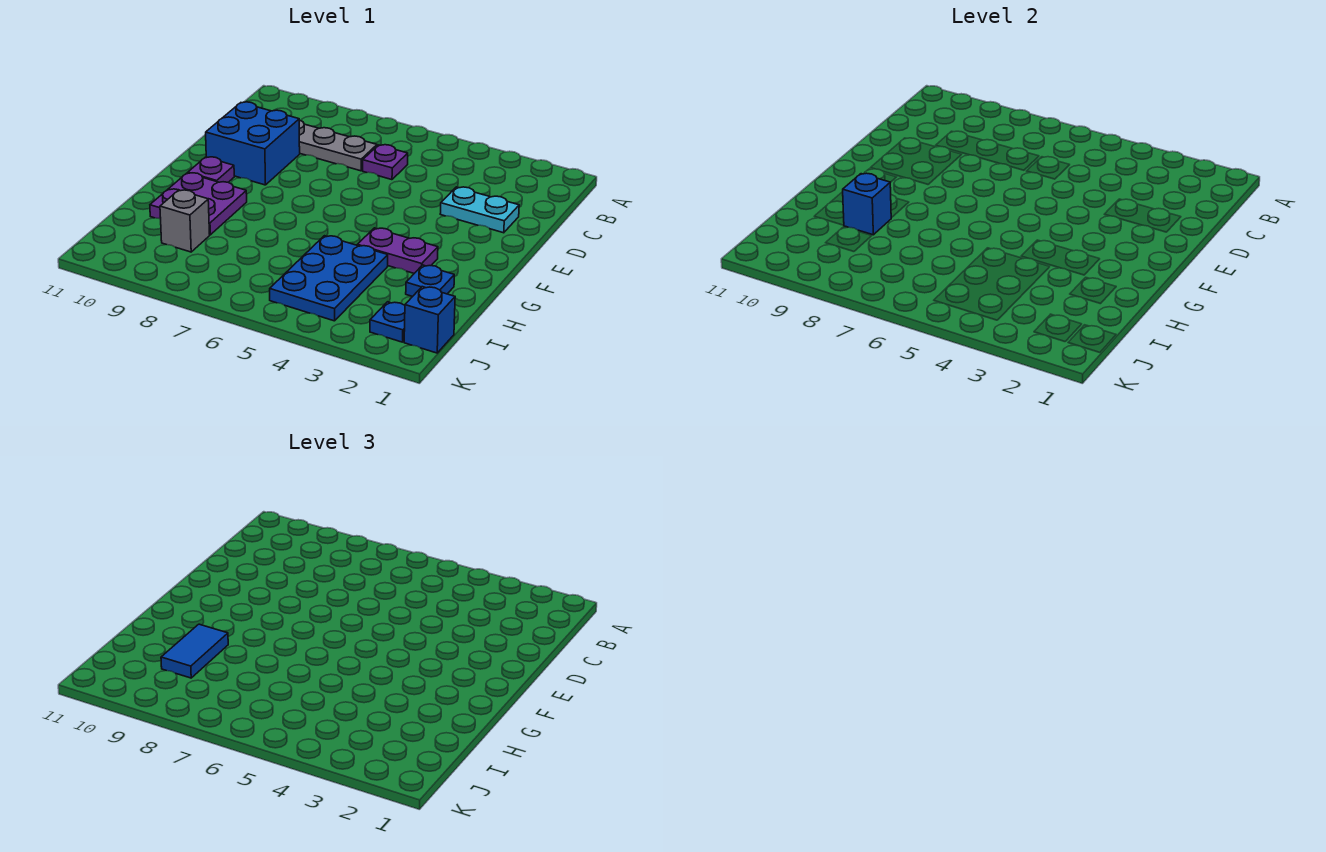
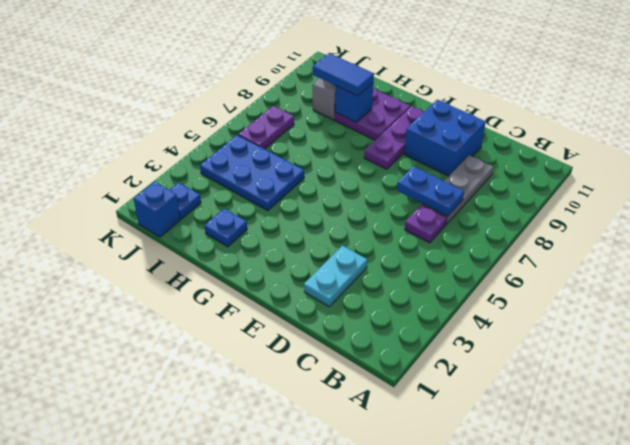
none -> blue 1x2 plate [397,166,464,216]
purple 1x1 plate [188,157,234,182] -> purple 1x3 plate [364,106,423,169]
purple 1x2 plate [357,228,438,273] -> purple 1x2 plate moved to [238,106,294,149]

